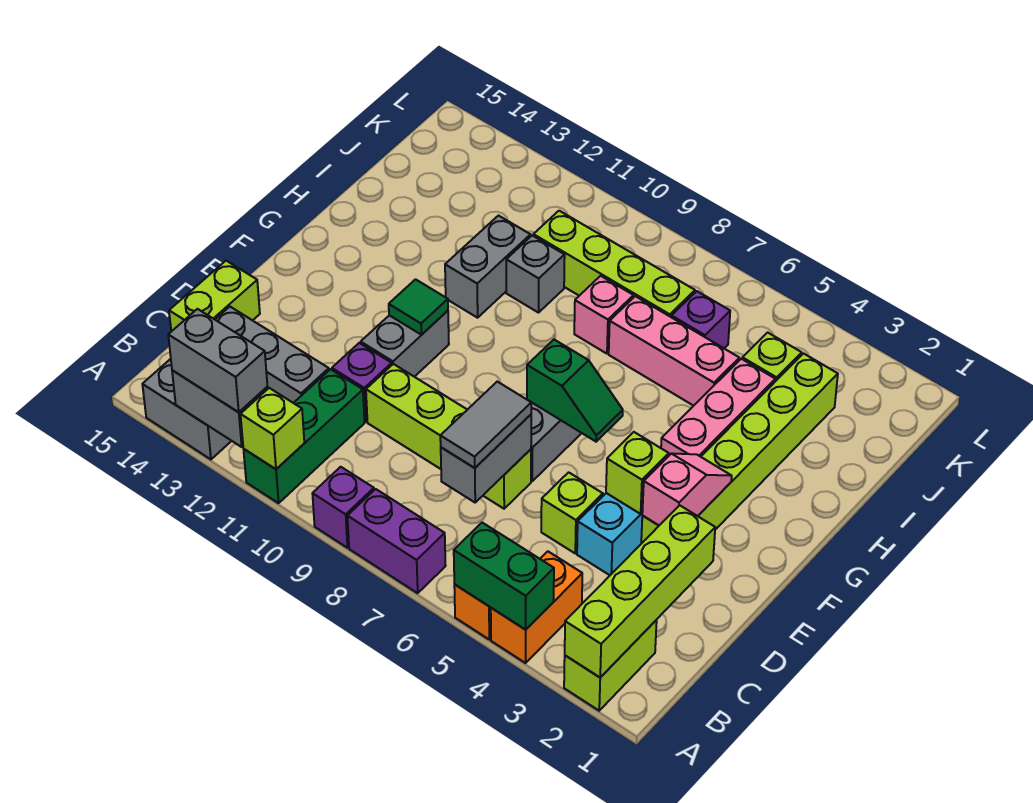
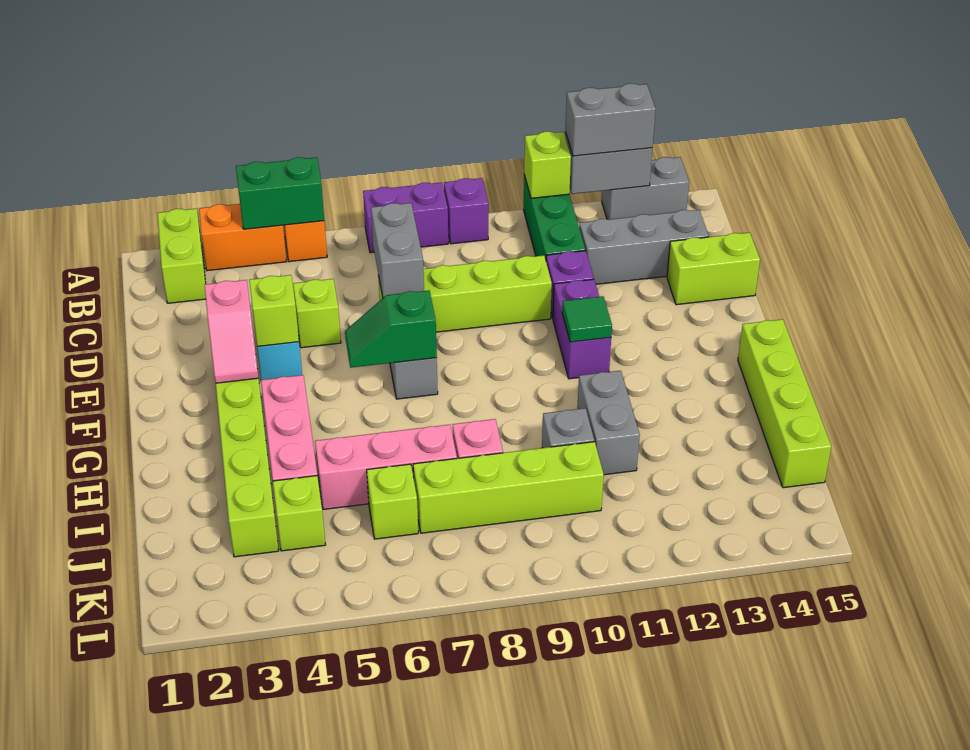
lime 1x4 brick [565,505,715,677] -> lime 1x4 brick moved to [738,319,831,488]
orange 1x2 brick [491,551,582,663] -> orange 1x2 brick turned to [199,204,286,271]
grey 1x2 tile [440,382,531,468] -> none
lime 1x2 brick [169,261,260,332] -> lime 1x2 brick turned to [667,233,760,305]
grey 1x2 brick [361,311,449,377] -> purple 1x2 brick [553,279,611,379]
purple 1x1 brick [671,291,730,348] -> lime 1x1 brick [367,464,418,539]

